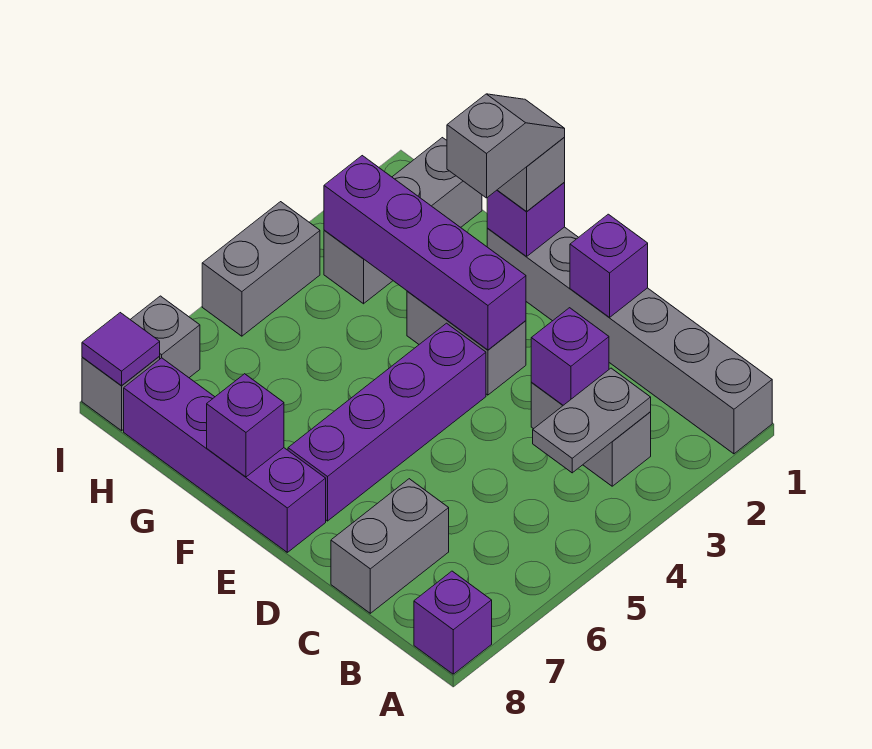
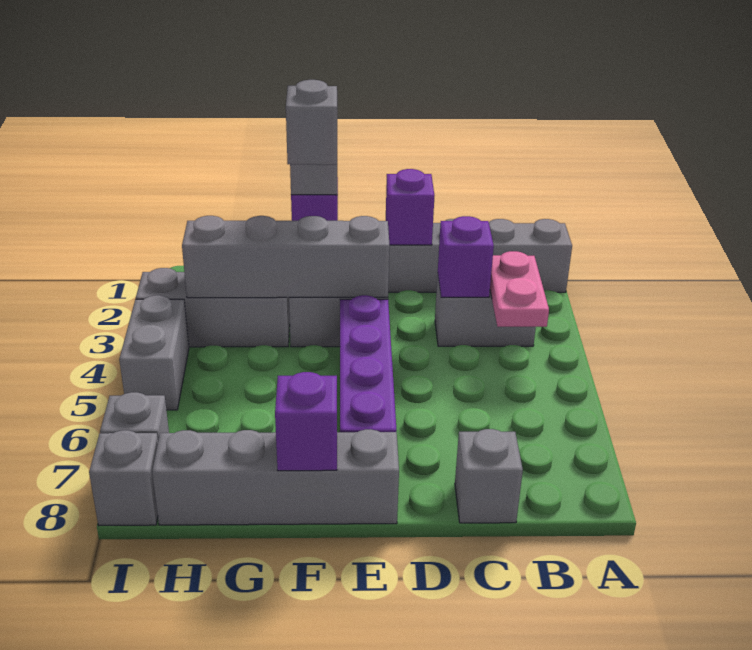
purple 1x1 brick [414,571,492,674] -> none
grey 1x2 plate [533,368,651,473] -> pink 1x2 plate [490,251,549,327]
grey 1x2 brick [331,479,449,613] -> grey 1x1 brick [455,429,523,523]
purple 1x4 brick [324,156,526,350] -> grey 1x4 brick [182,216,390,298]
purple 1x4 brick [124,358,326,552] -> grey 1x4 brick [152,429,399,525]
grey 1x3 brick [324,138,482,304] -> grey 1x3 brick turned to [136,268,290,347]
purple 1x1 tile [82,313,160,386] -> none

